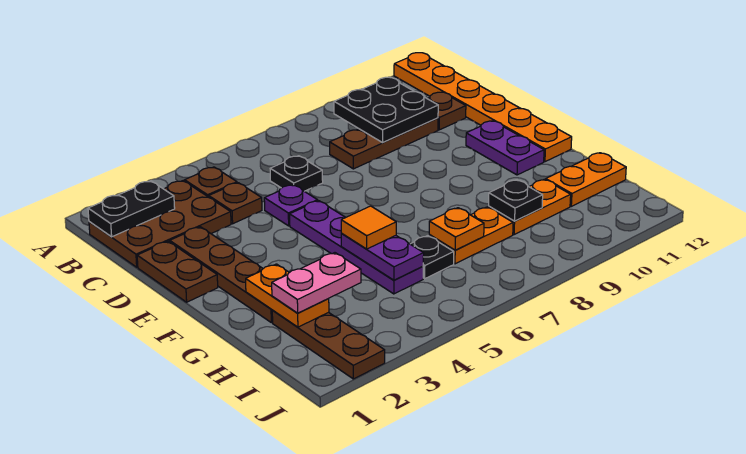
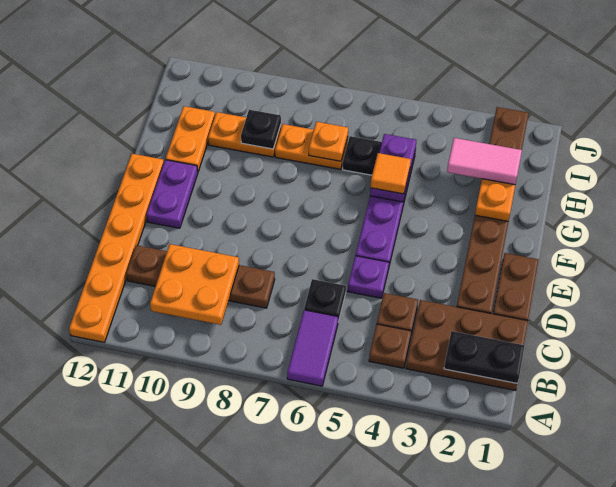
none -> purple 1x2 tile [287,310,338,386]
black 2x2 plate [334,77,438,143] -> orange 2x2 plate [150,244,239,325]
pink 1x2 plate [272,253,361,313] -> pink 1x2 tile [447,138,522,185]
orange 1x2 plate [546,153,626,206] -> orange 1x2 plate turned to [166,106,215,171]

